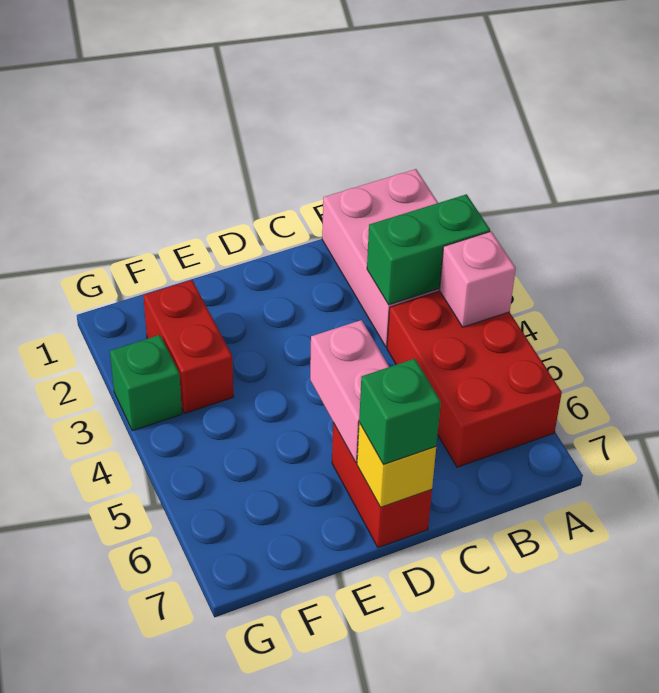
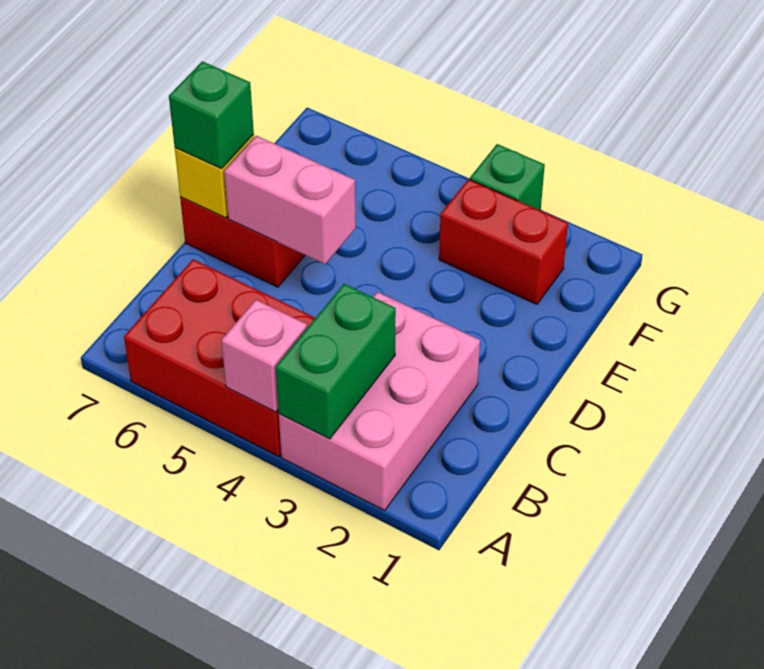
pink 2x3 brick [322,169,440,347] -> pink 2x3 brick turned to [279,292,480,510]

